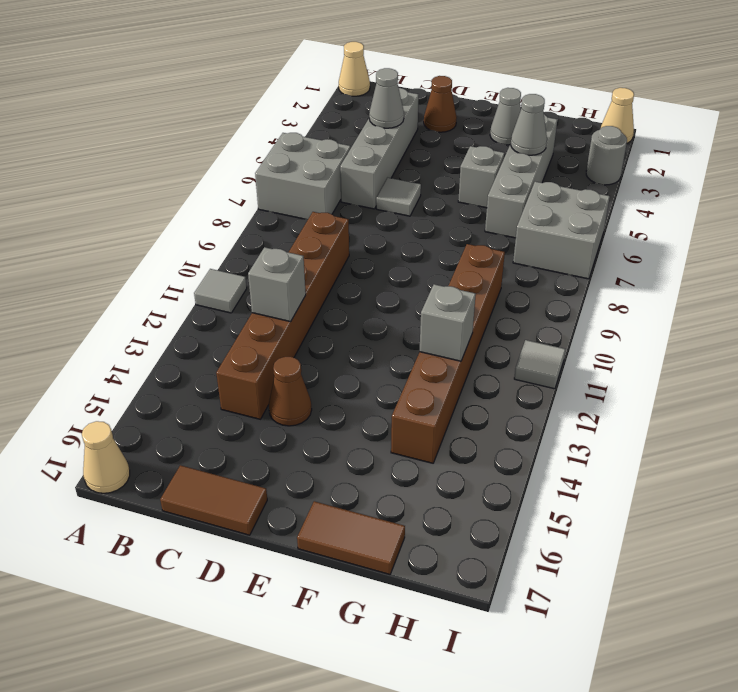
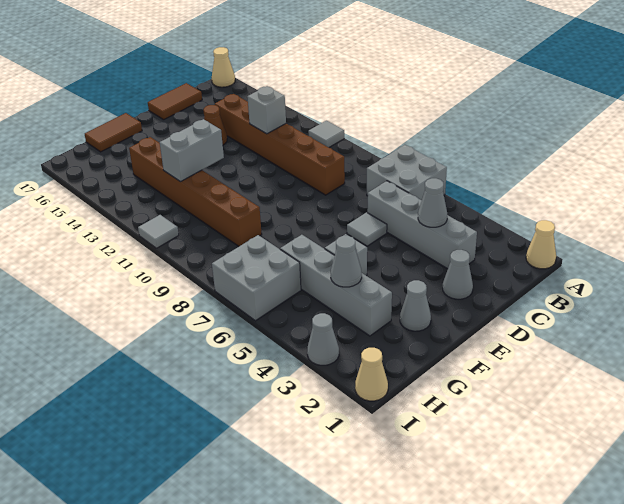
brown 1x1 cone [424,76,457,132] -> grey 1x1 cone [443,250,473,299]
grey 1x1 brick [420,284,476,361] -> grey 1x2 brick [160,119,224,182]
grey 1x1 round brick [586,126,627,185] -> grey 1x1 cone [307,313,339,365]

